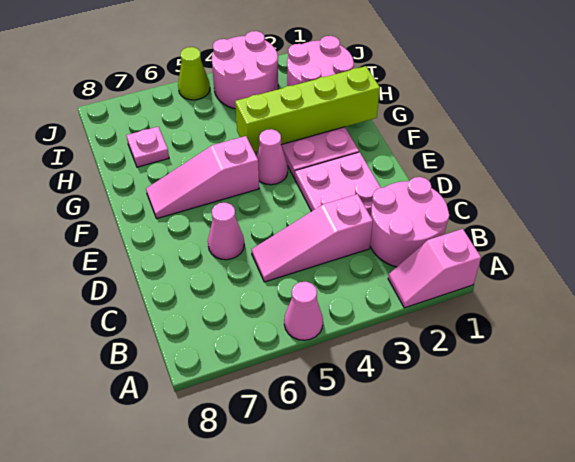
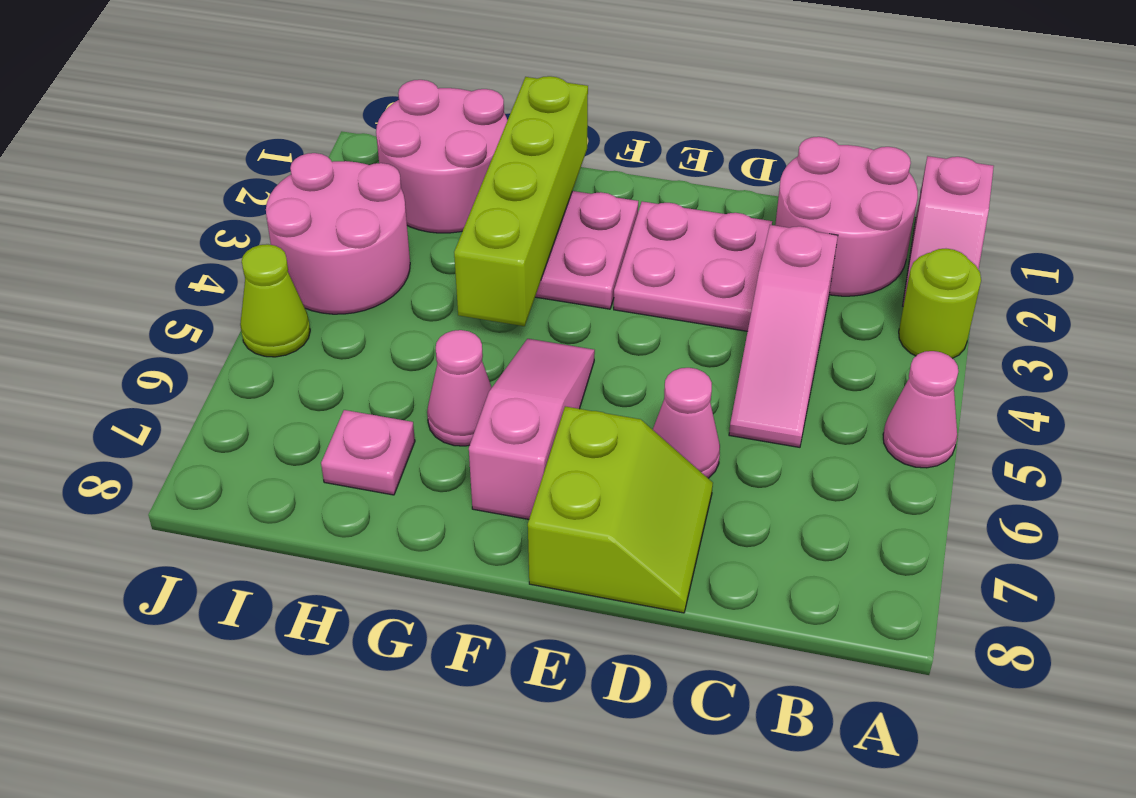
none -> lime 1x1 round brick [899,249,981,358]
none -> lime 2x2 slope [528,406,713,613]
pink 1x1 cone [256,129,288,185] -> pink 1x1 cone moved to [427,330,492,446]
pink 1x3 slope [146,136,259,219] -> pink 1x3 slope turned to [469,339,595,519]

